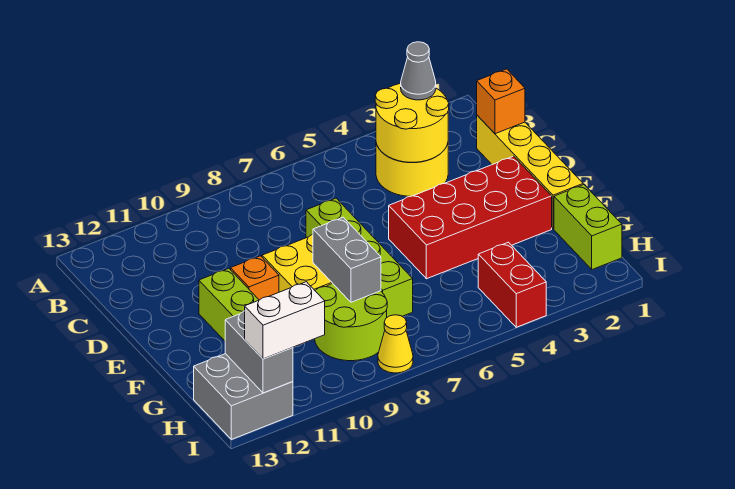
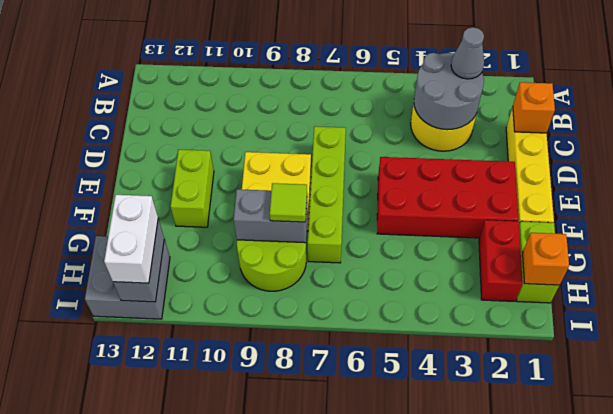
yellow 2x2 round brick [375,83,449,162] -> grey 2x2 round brick [414,53,484,130]
orange 1x1 brick [231,256,279,300] -> orange 1x1 brick moved to [523,233,569,285]
grey 1x2 brick [313,217,381,302] -> grey 1x2 brick turned to [234,189,308,243]
none -> lime 1x1 tile [270,183,307,222]
red 1x2 brick [478,242,546,327] -> red 1x2 brick moved to [479,220,523,301]
yellow 1x1 cone [378,315,413,373] -> none
white 1x2 brick [245,282,325,359] -> white 1x2 brick turned to [104,195,158,283]

